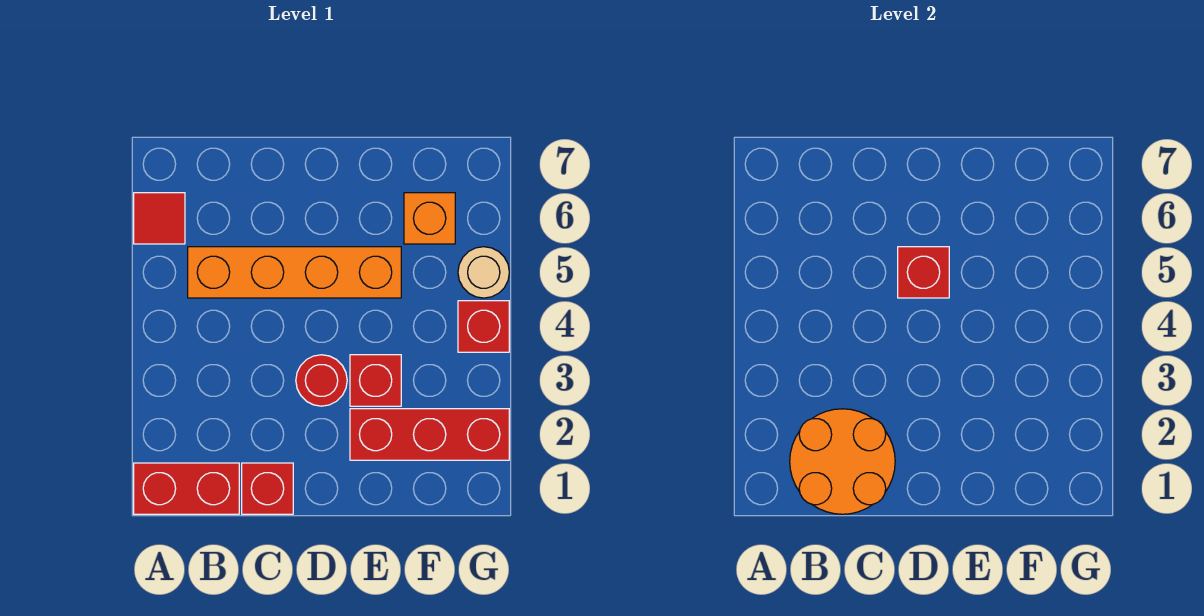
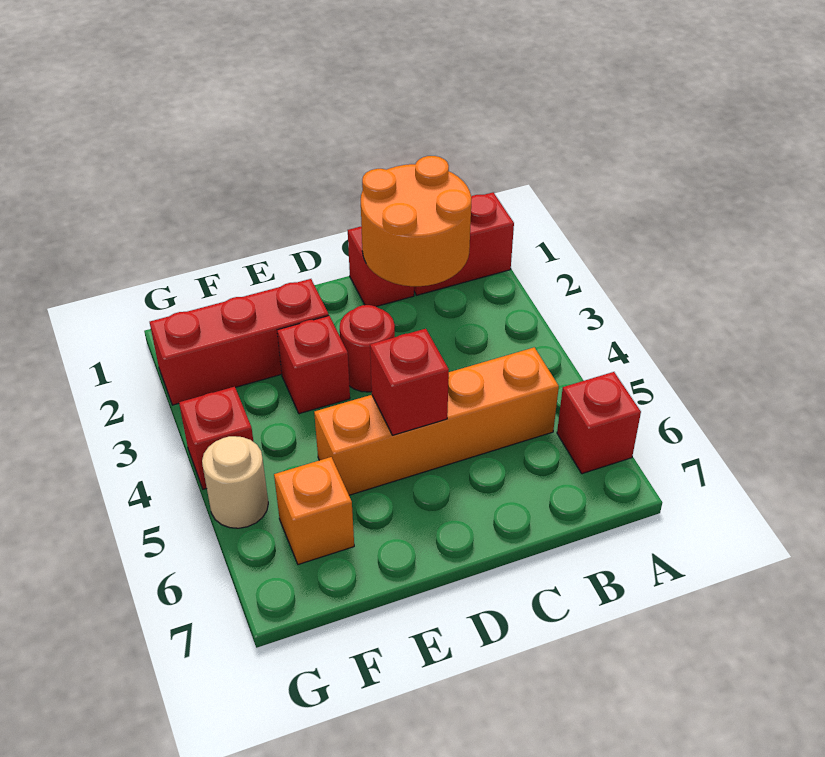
red 1x1 tile [134,193,185,244] -> red 1x1 brick [557,372,641,474]

